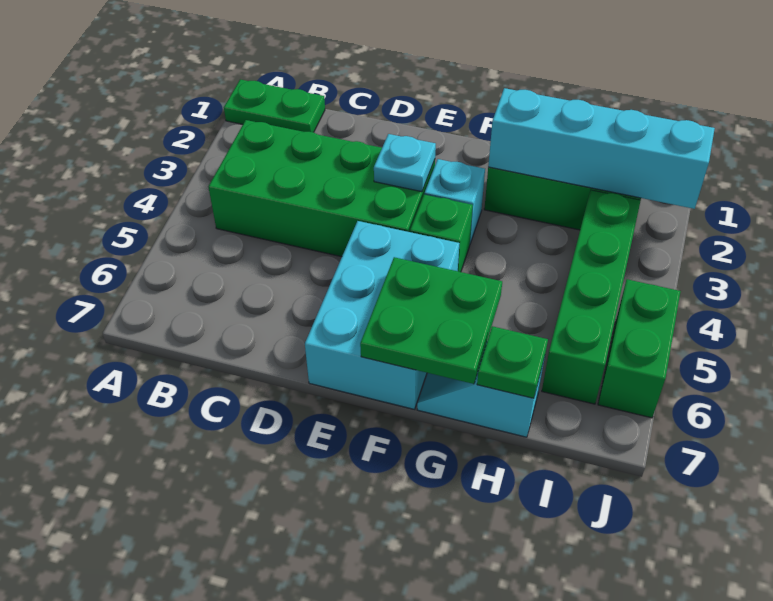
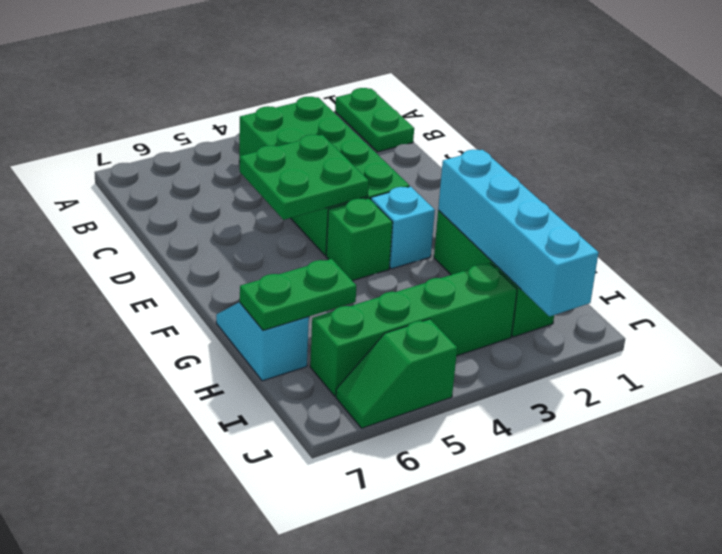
cyan 1x1 plate [374,134,436,192] -> none
cyan 2x3 brick [305,221,459,409] -> none
green 2x2 plate [360,257,502,384] -> green 2x2 plate moved to [240,135,369,220]
green 1x1 plate [477,326,548,398] -> green 1x2 plate [240,259,356,330]
green 1x2 brick [598,279,681,418] -> green 1x2 slope [336,319,457,428]

